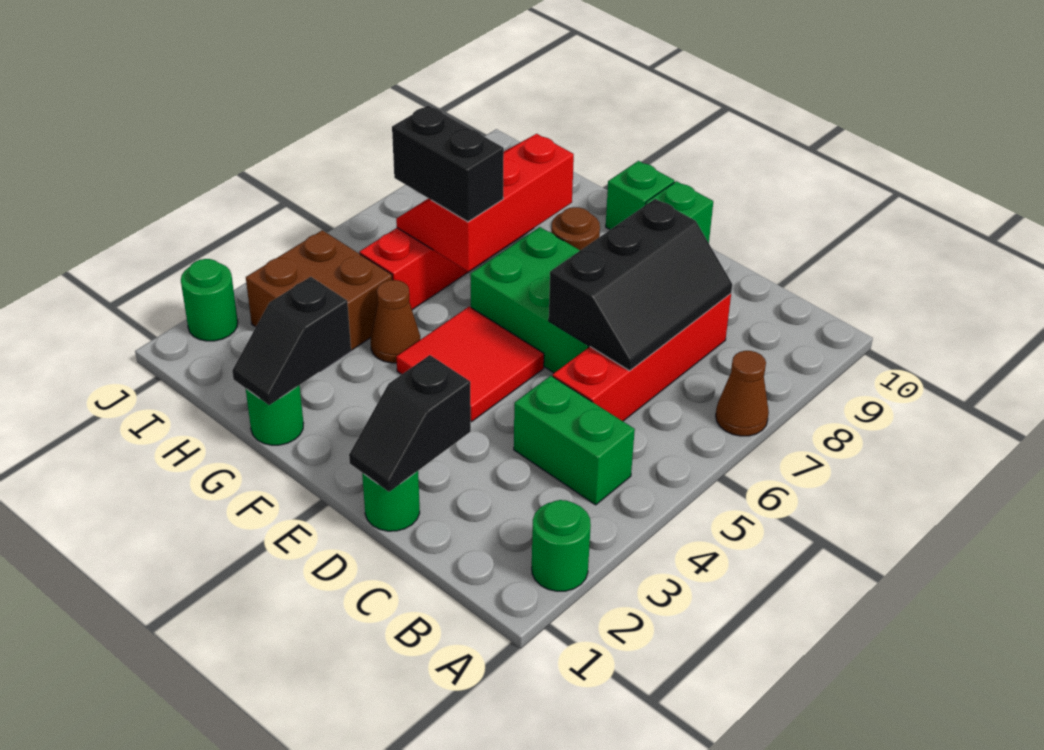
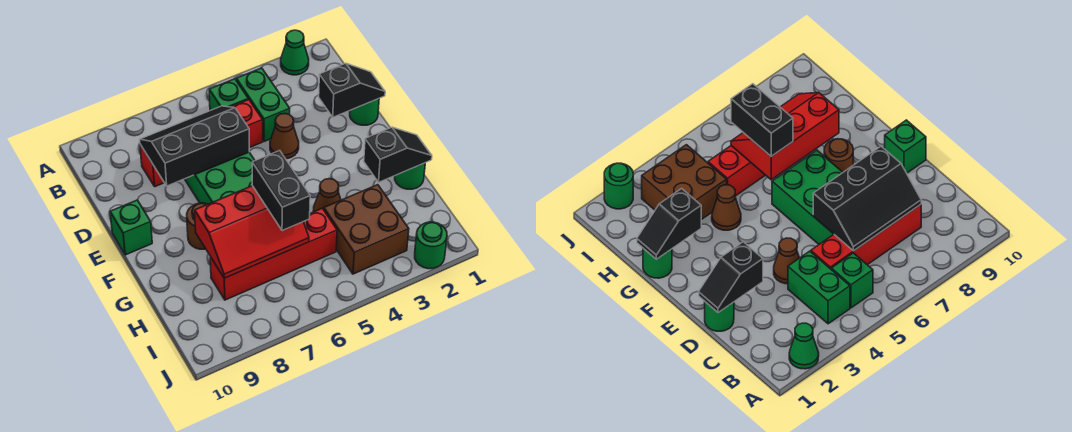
green 1x1 round brick [532,500,591,591] -> green 1x1 cone [281,30,309,75]
brown 1x1 cone [716,351,769,436] -> brown 1x1 cone moved to [270,113,299,159]
red 2x2 tile [396,307,544,421] -> none
green 1x1 brick [606,161,675,230] -> green 1x1 brick moved to [209,79,248,110]

